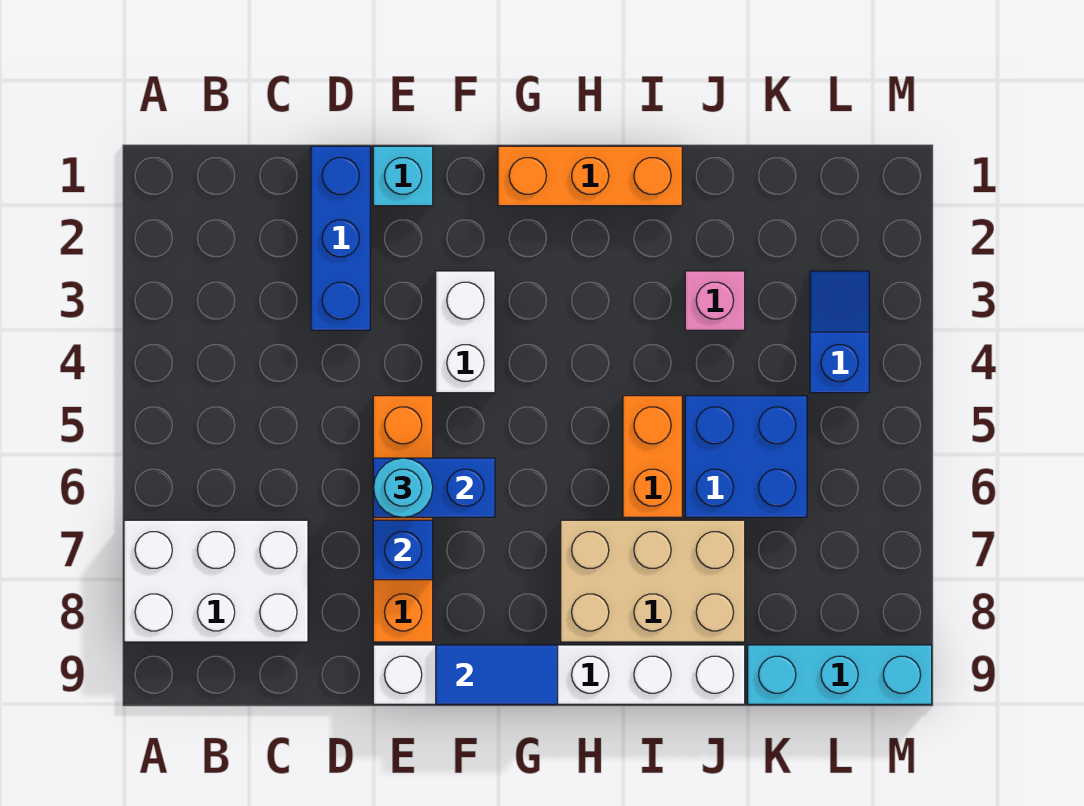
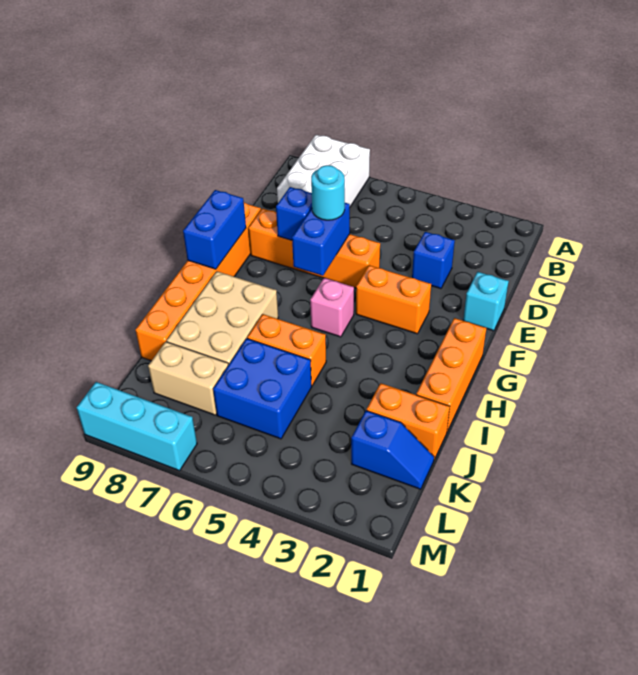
blue 1x3 brick [311,146,370,330] -> blue 1x1 brick [412,232,455,289]
white 1x6 brick [373,645,745,704] -> orange 1x6 brick [135,202,261,361]
white 1x2 brick [436,271,495,393] -> orange 1x2 brick [356,265,431,334]
blue 1x2 tile [436,645,558,704] -> blue 1x2 brick [183,190,246,269]
none -> orange 1x2 brick [367,383,450,459]
pink 1x1 brick [685,271,745,330] -> pink 1x1 brick moved to [310,278,354,337]
none -> tan 1x2 brick [148,342,228,415]
cyan 1x3 brick [748,645,932,704] -> cyan 1x3 brick turned to [77,382,197,471]
blue 1x2 slope [810,271,869,393] -> blue 1x2 slope moved to [351,410,434,489]

